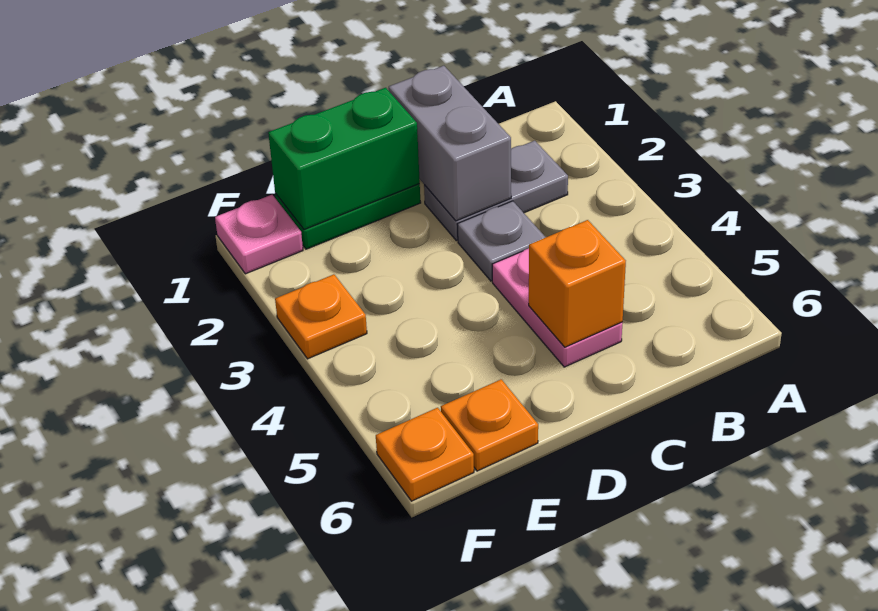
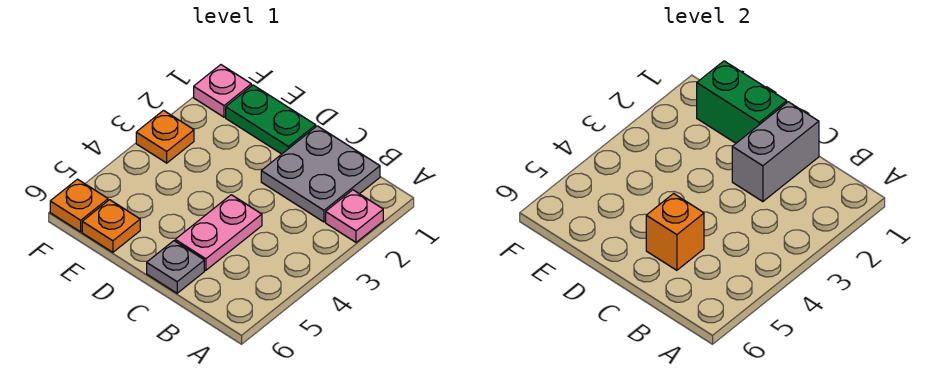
none -> pink 1x1 plate [326,190,383,242]
grey 1x2 plate [424,141,568,241] -> grey 2x2 plate [261,126,380,222]
grey 1x1 plate [457,201,546,281] -> grey 1x1 plate moved to [147,241,204,293]

